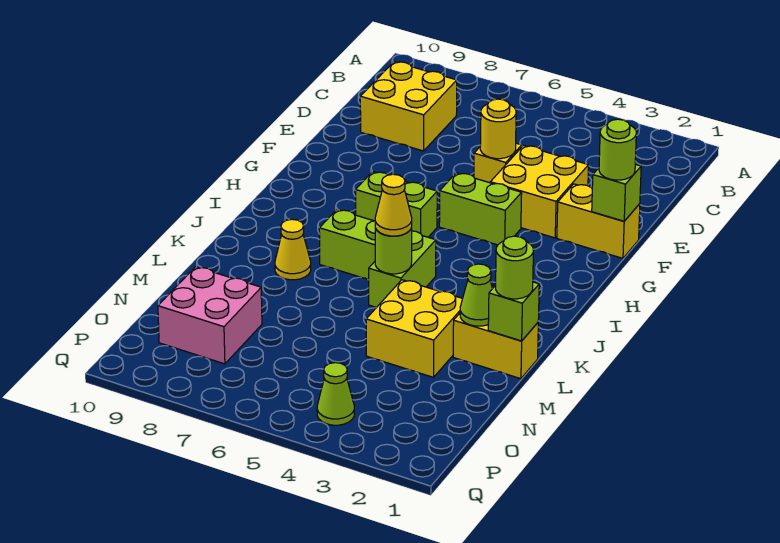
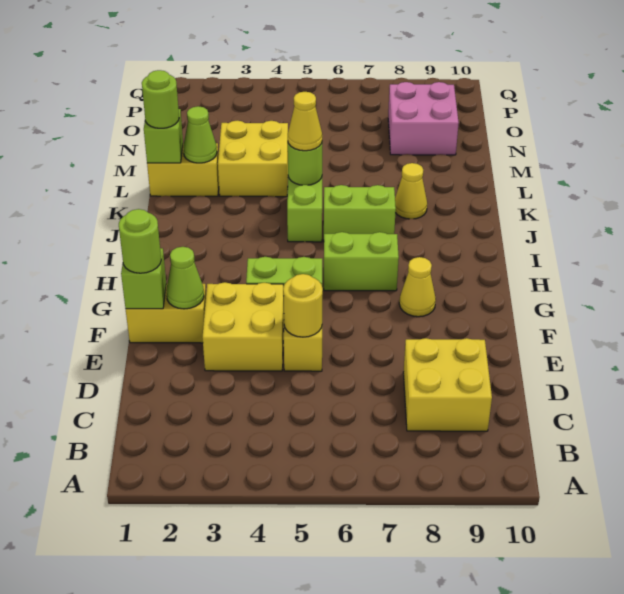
none -> yellow 1x1 cone [399,257,436,317]
lime 1x1 cone [317,363,354,425] -> lime 1x1 cone moved to [166,247,204,309]

